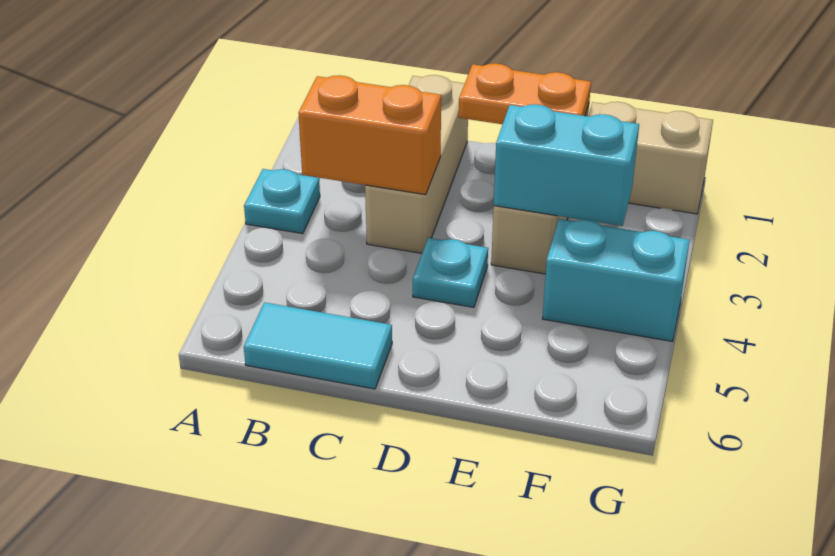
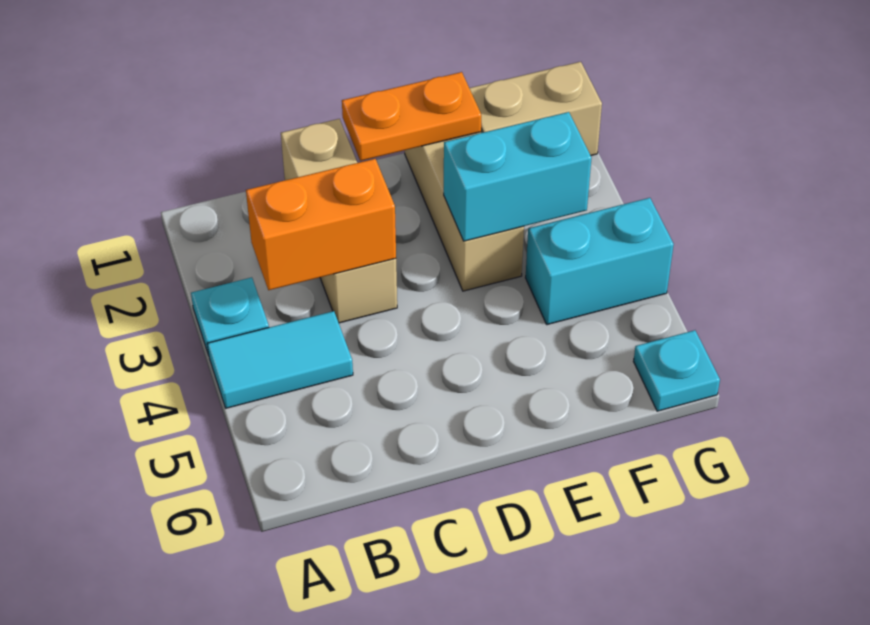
cyan 1x2 tile [244,302,392,389] -> cyan 1x2 tile moved to [207,311,353,408]
cyan 1x1 plate [413,238,488,307] -> cyan 1x1 plate moved to [634,330,720,411]

